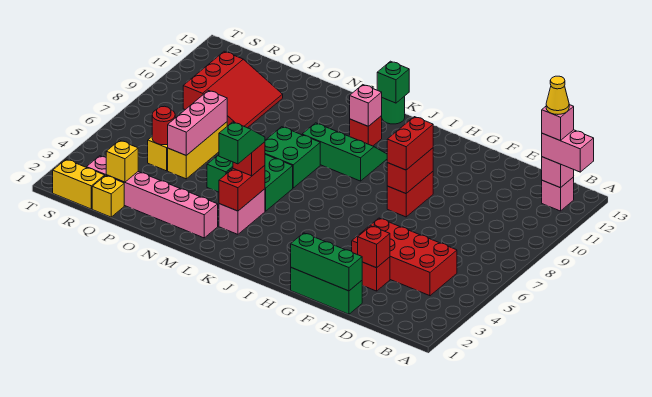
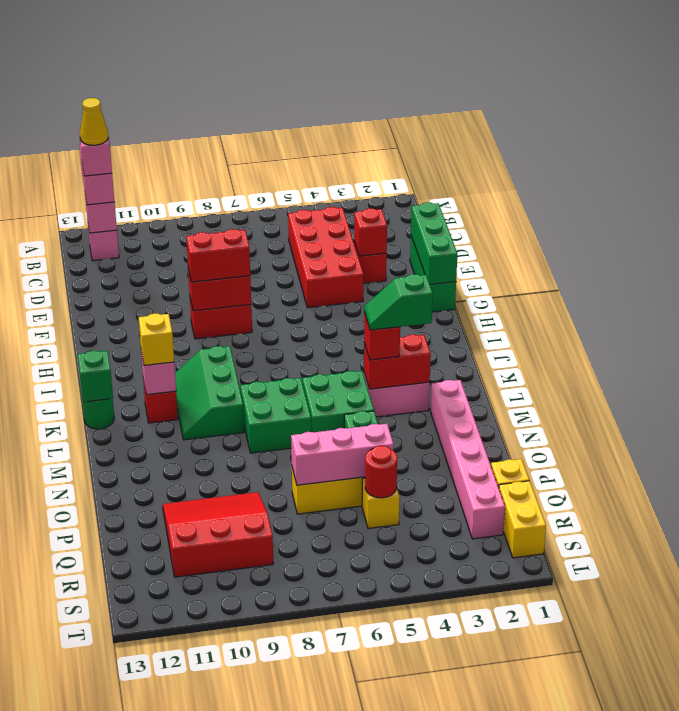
yellow 1x1 brick [106,140,138,182] -> yellow 1x1 brick moved to [139,314,174,365]

